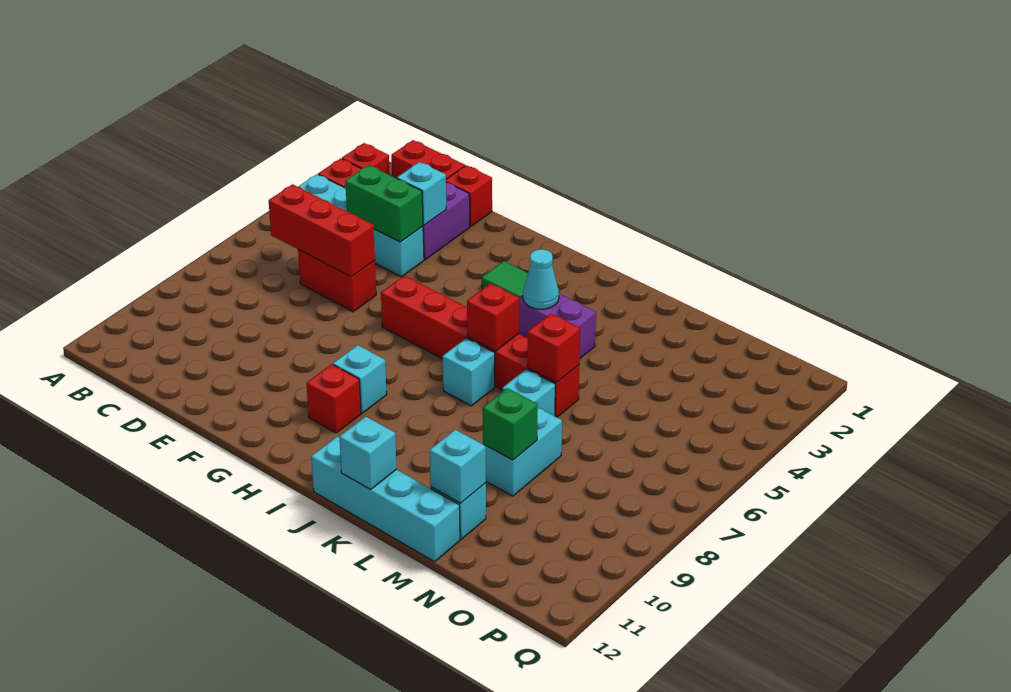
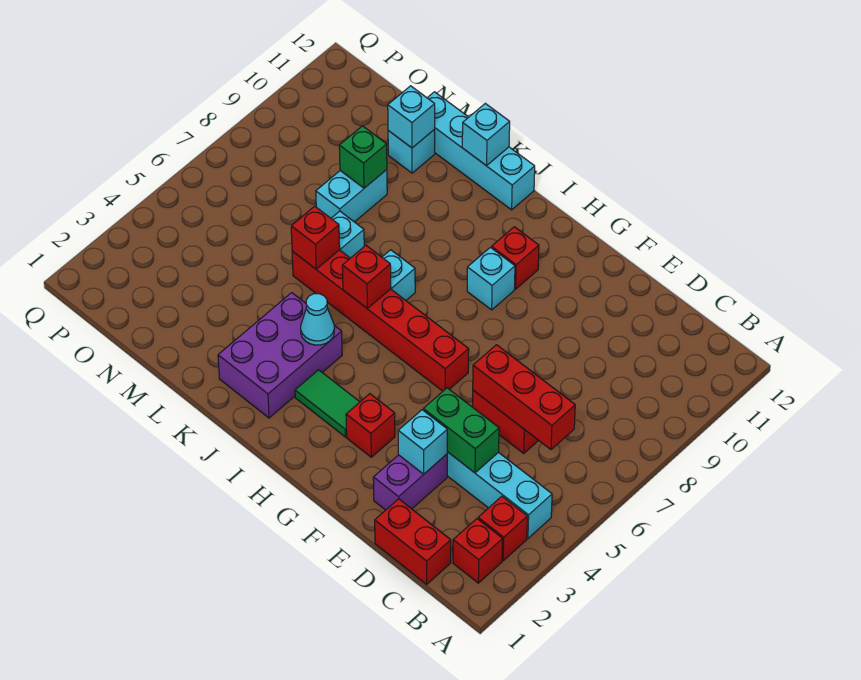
red 1x1 brick [446,165,492,227] -> red 1x1 brick moved to [346,394,395,457]
purple 1x2 brick [519,294,596,358] -> purple 2x3 brick [218,293,342,418]

